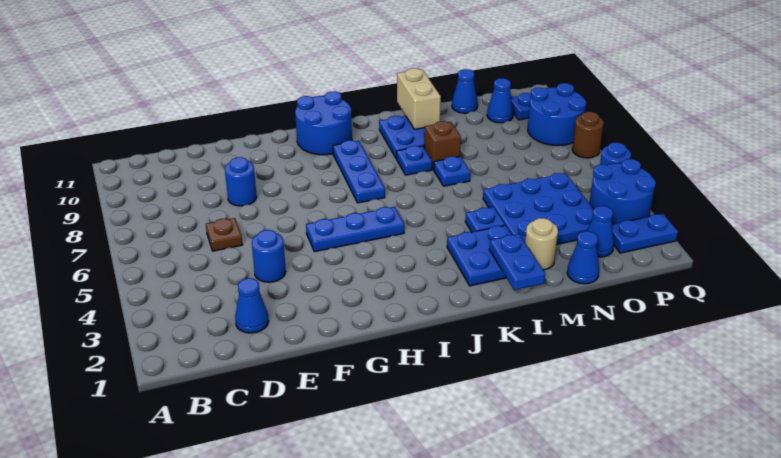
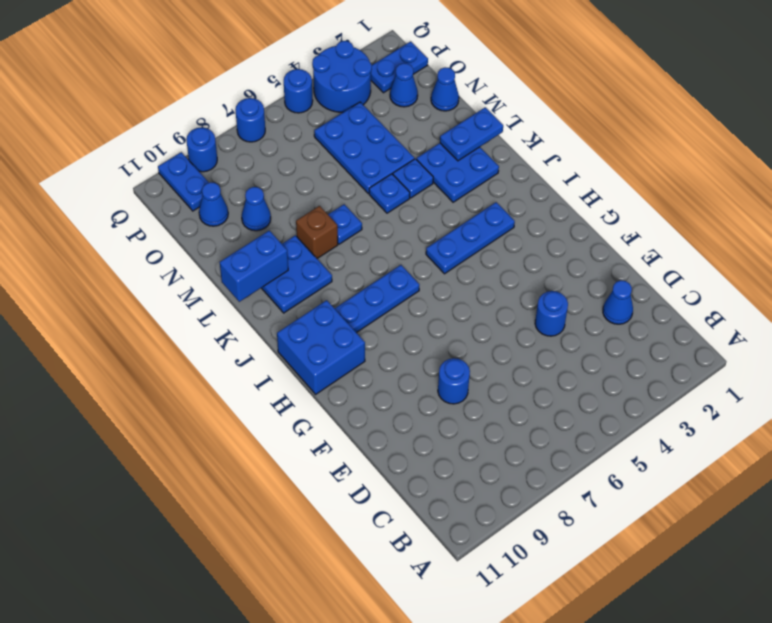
brown 1x1 plate [206,218,243,251] -> none
blue 1x3 plate [306,207,404,252] -> blue 1x3 plate turned to [426,202,515,274]
blue 2x2 round brick [295,91,352,155] -> blue 2x2 brick [277,300,365,394]
blue 1x1 plate [397,146,432,175] -> blue 1x1 plate moved to [369,174,410,213]
tan 1x2 brick [397,68,441,129] -> blue 1x2 brick [220,231,288,302]
tan 1x1 round brick [525,218,558,270] -> none
blue 3x3 plate [483,173,594,244] -> blue 2x3 plate [314,102,414,194]
blue 1x1 cone [452,69,478,113] -> blue 1x1 cone moved to [242,187,271,231]
blue 1x2 plate [612,214,678,253] -> blue 1x2 plate turned to [371,41,428,93]
blue 2x2 round brick [528,83,586,146] -> blue 1x1 round brick [186,128,217,172]
brown 1x1 round brick [572,112,604,158] -> blue 1x1 round brick [235,98,265,142]

